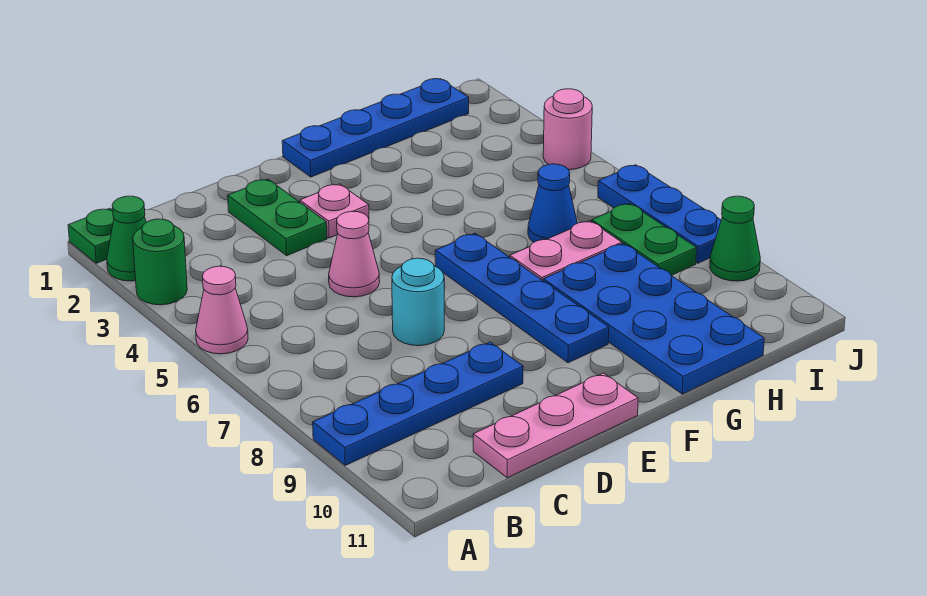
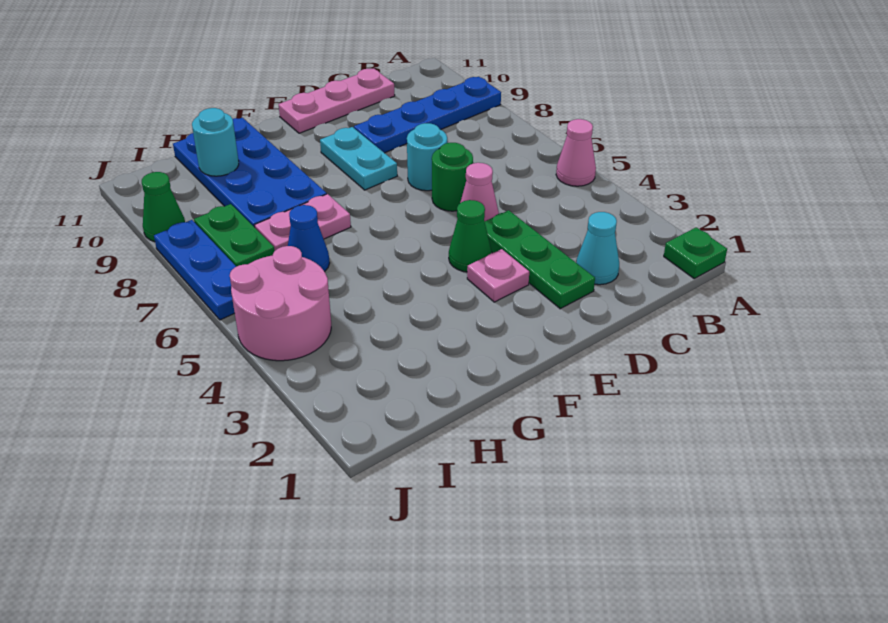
green 1x1 cone [107,196,146,281] -> green 1x1 cone moved to [449,200,492,272]
green 1x1 round brick [133,219,187,305] -> green 1x1 round brick moved to [432,143,473,211]
none -> cyan 1x1 cone [576,212,619,285]
green 1x2 plate [228,179,327,256] -> green 1x3 plate [485,210,595,309]
none -> cyan 1x2 plate [320,127,397,190]
blue 1x4 plate [282,79,469,177] -> none
blue 1x4 plate [435,233,609,363] -> none
none -> cyan 1x1 round brick [192,108,239,176]
pink 1x1 round brick [543,89,592,170] -> pink 2x2 round brick [230,246,331,361]

